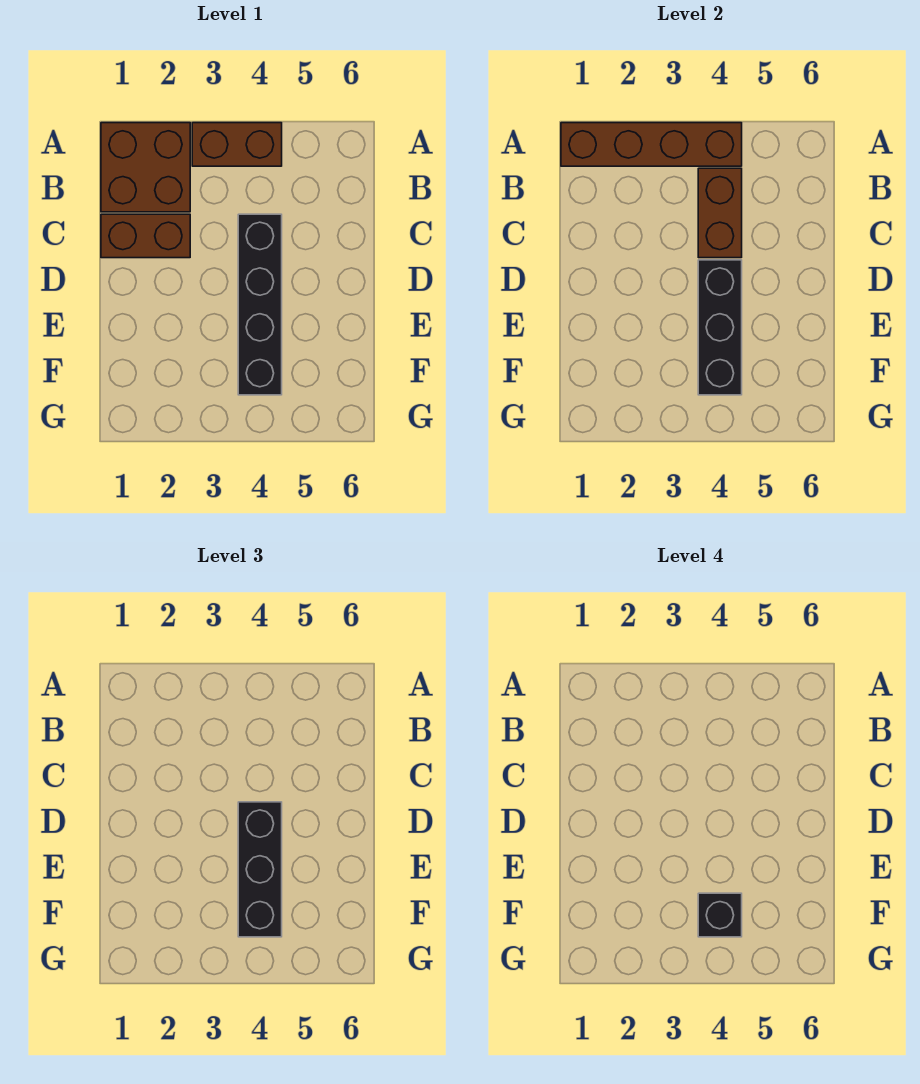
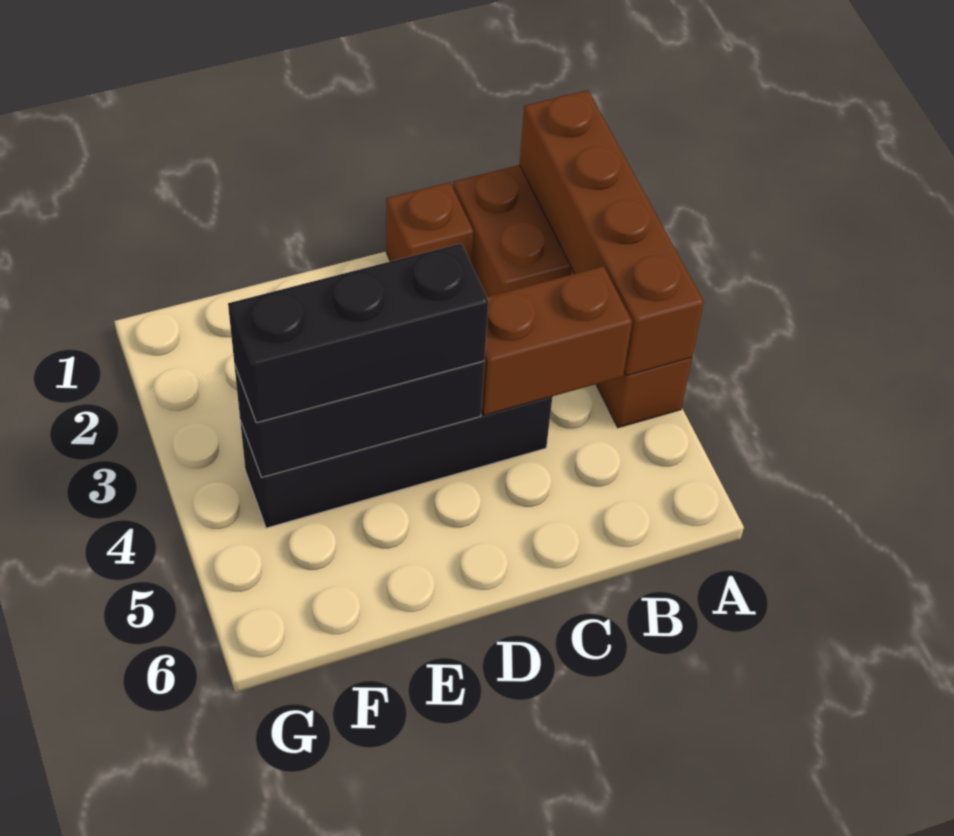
brown 1x2 brick [101,214,190,258] -> brown 1x1 brick [386,182,473,264]
black 1x1 brick [698,893,742,937] -> none

